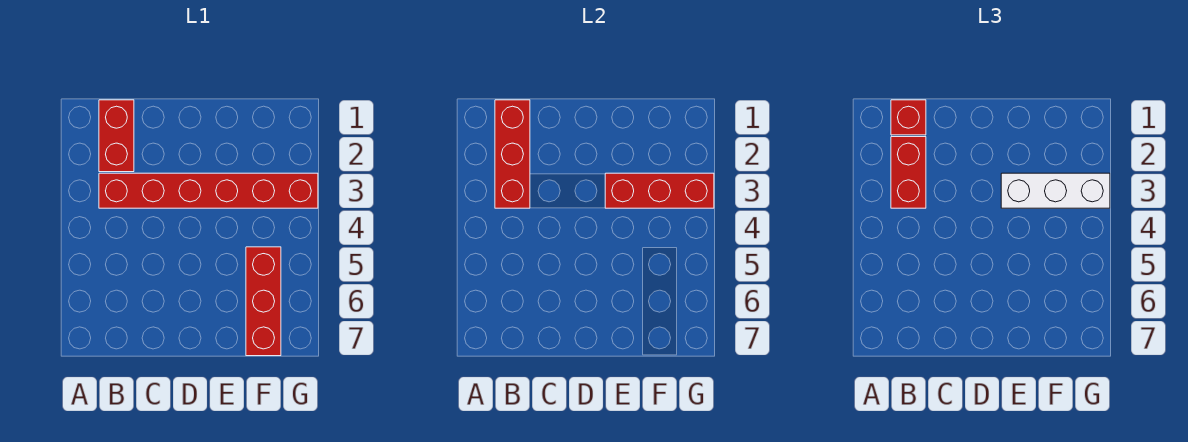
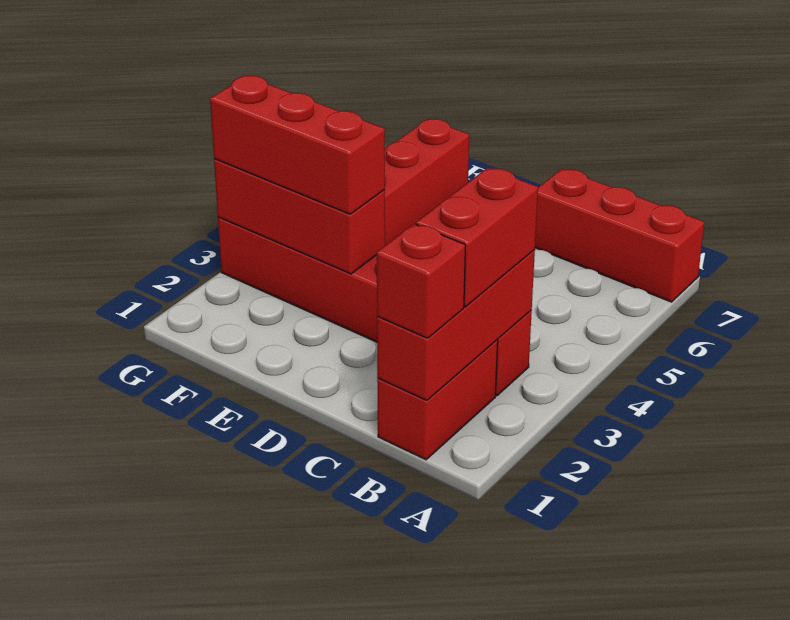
none -> red 1x3 brick [535,169,704,302]
white 1x3 brick [1001,173,1110,208] -> red 1x3 brick [210,76,385,214]

